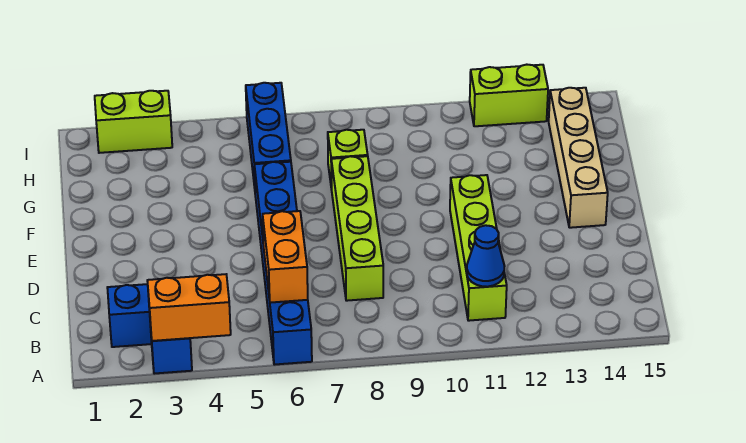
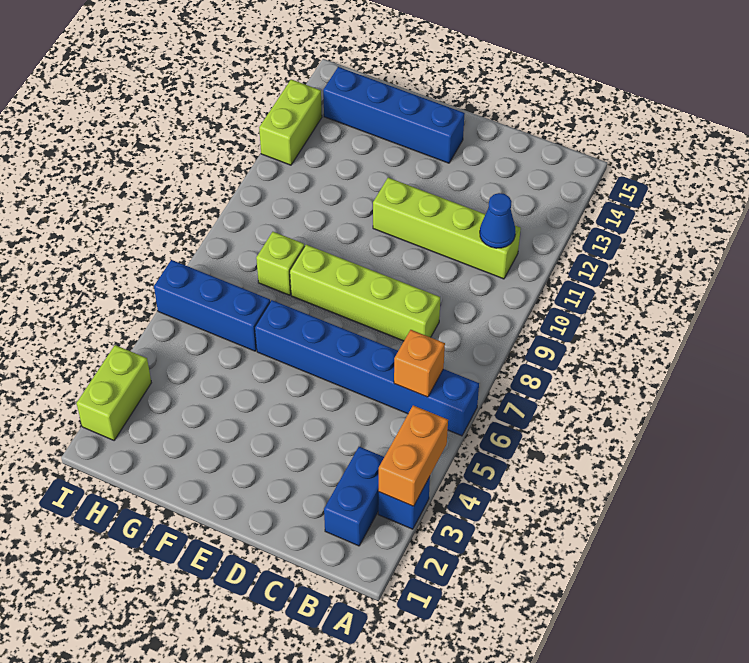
orange 1x2 brick [263,211,308,303] -> orange 1x1 brick [394,330,445,397]
tan 1x4 brick [549,88,608,228] -> blue 1x4 brick [323,67,465,163]

